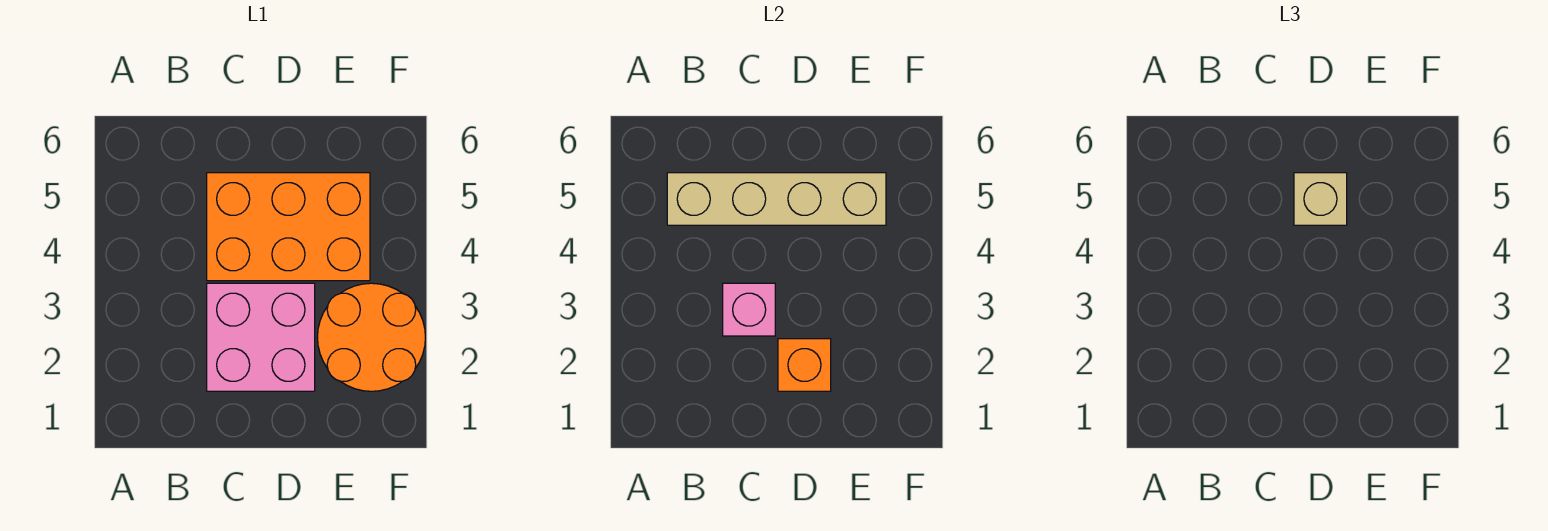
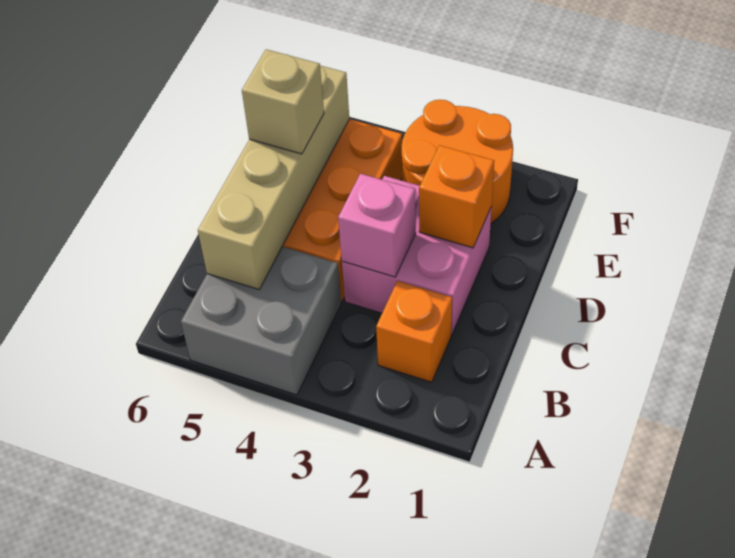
none -> grey 2x2 brick [181,246,341,395]
none -> orange 1x1 brick [376,281,452,382]

